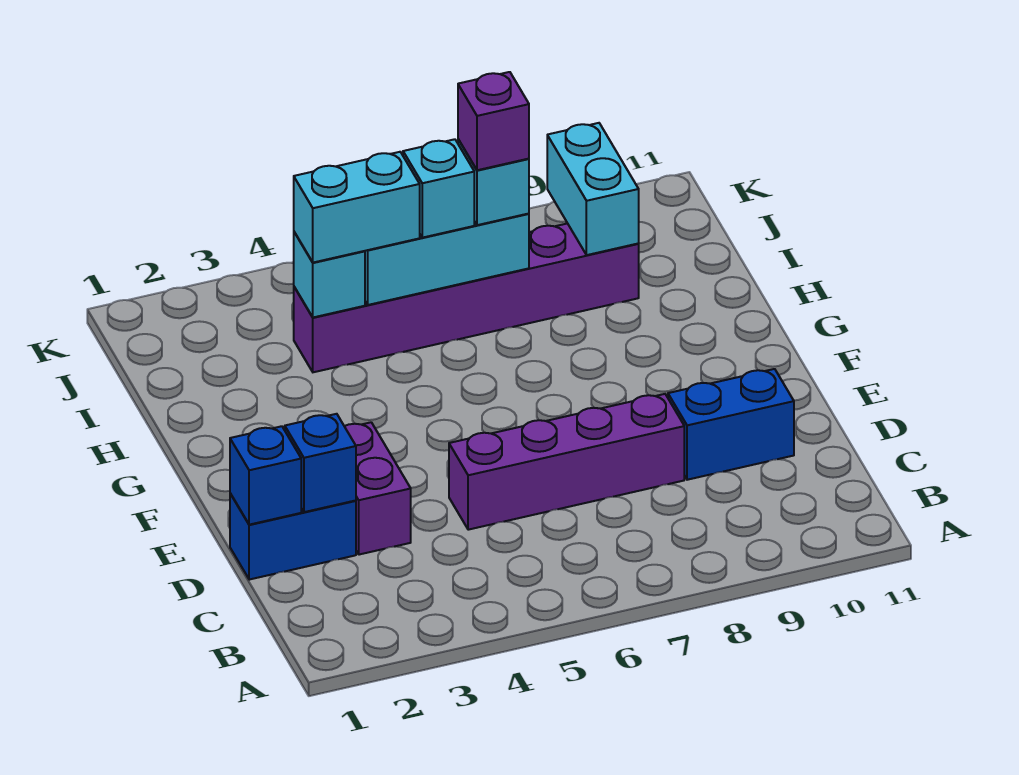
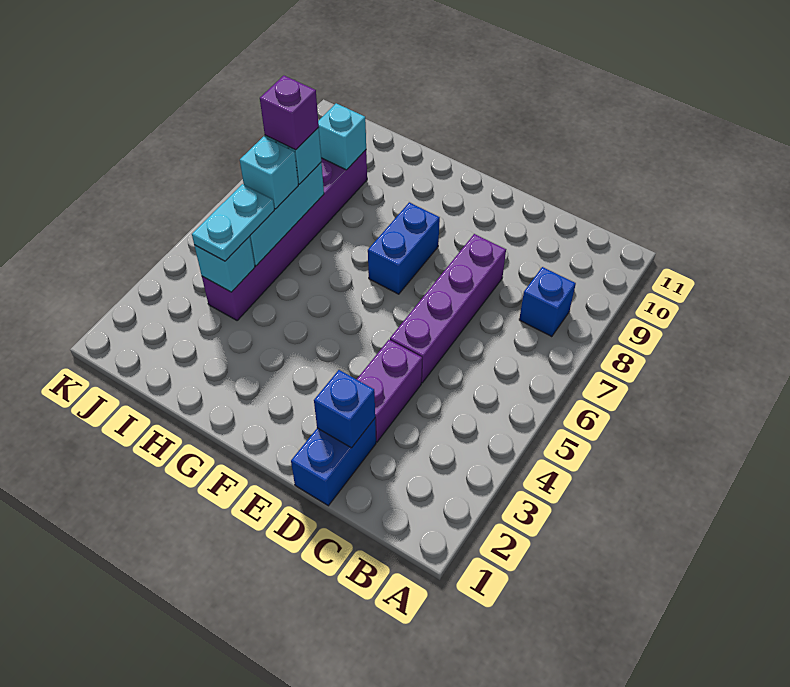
blue 1x1 brick [230,426,301,525] -> blue 1x1 brick moved to [519,267,576,337]
purple 1x2 brick [344,422,411,555] -> purple 1x2 brick turned to [357,340,422,442]
blue 1x2 brick [668,369,794,480] -> blue 1x2 brick moved to [368,202,440,294]
cyan 1x2 brick [294,152,420,263] -> cyan 1x2 plate [192,184,274,261]
cyan 1x2 brick [547,123,639,255] -> cyan 1x1 brick [318,103,366,170]

